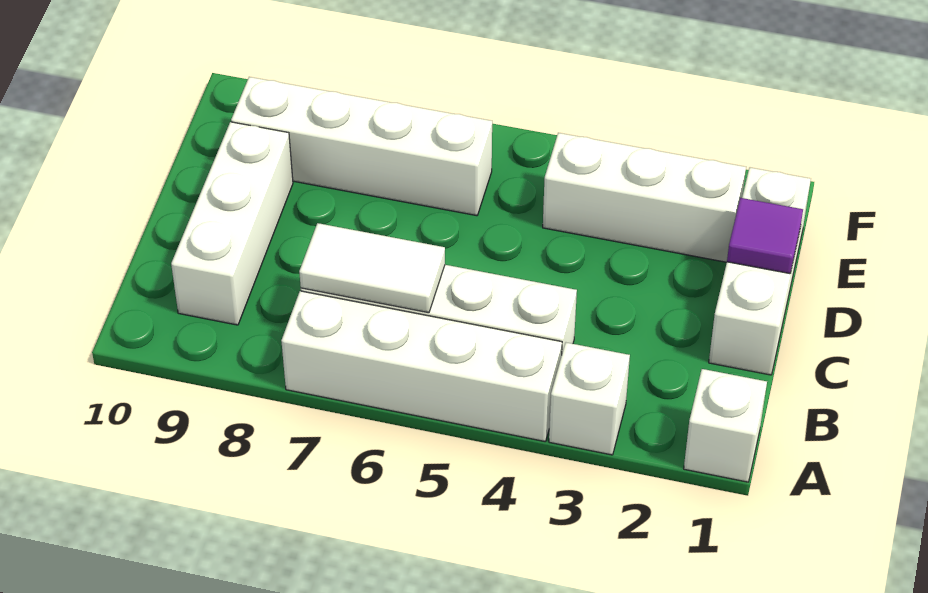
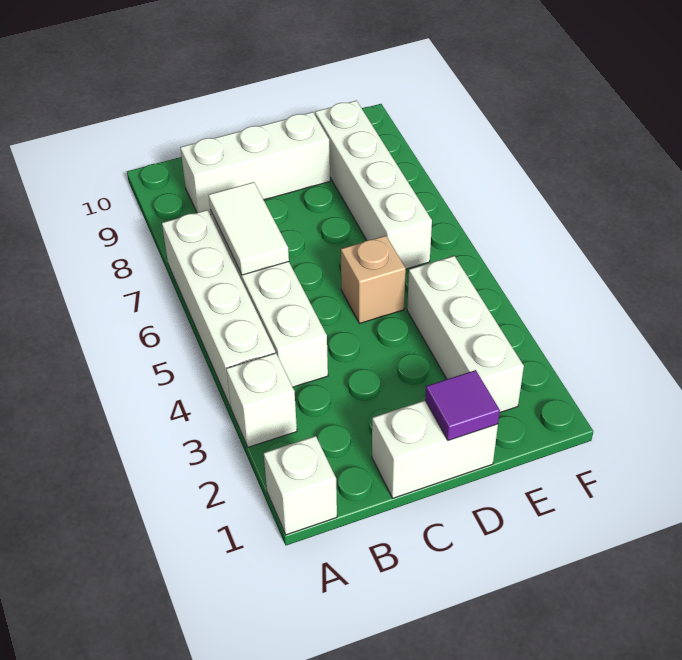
white 1x3 brick [709,168,811,375] -> white 1x2 brick [372,401,498,498]
none -> tan 1x1 brick [341,236,406,323]

